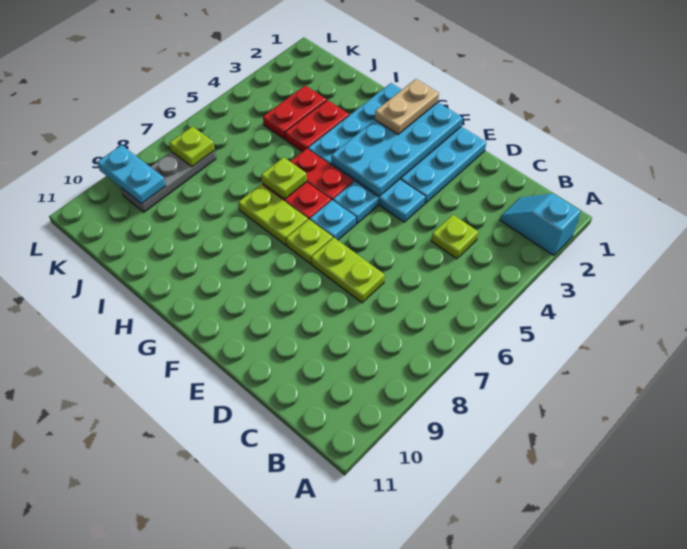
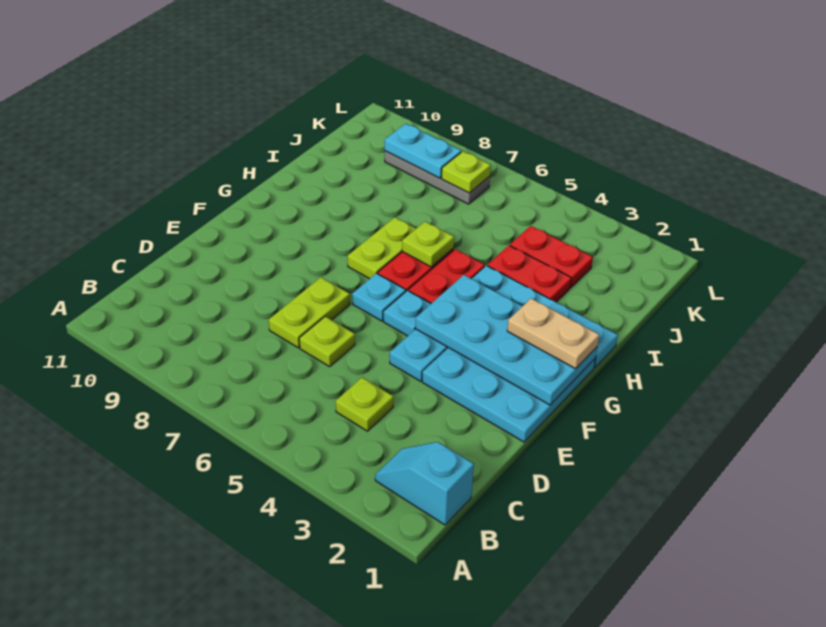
cyan 1x2 slope [500,193,581,256] -> cyan 1x2 slope turned to [375,442,474,525]
lime 1x1 plate [286,219,333,264] -> lime 1x1 plate moved to [299,317,355,367]
cyan 1x2 plate [97,145,166,204] -> cyan 1x2 plate turned to [385,124,461,178]

